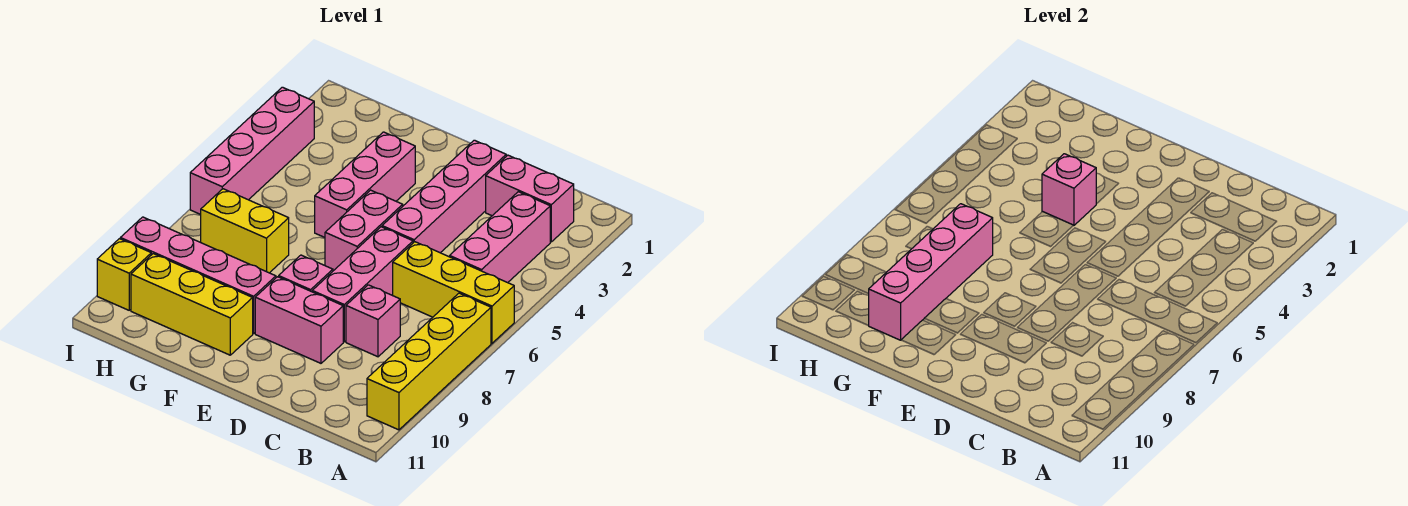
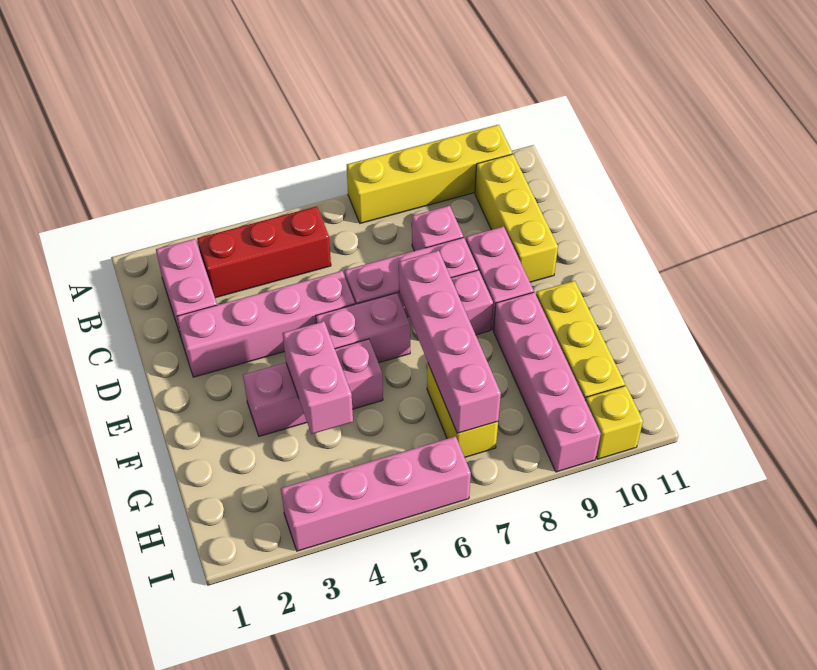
yellow 1x3 brick [393,242,514,343] -> yellow 1x3 brick moved to [475,154,558,282]
pink 1x3 brick [450,192,550,283] -> red 1x3 brick [197,206,331,298]
pink 1x1 brick [1042,154,1096,225] -> pink 1x2 brick [283,321,353,434]
pink 1x4 brick [868,204,993,340] -> pink 1x4 brick turned to [398,251,501,433]

